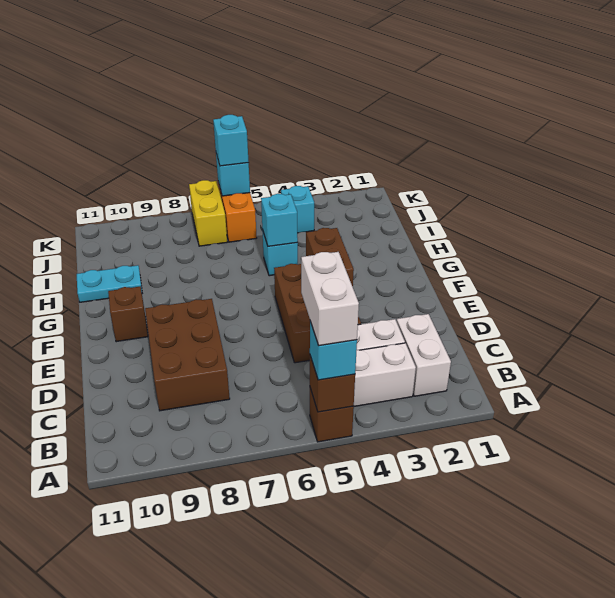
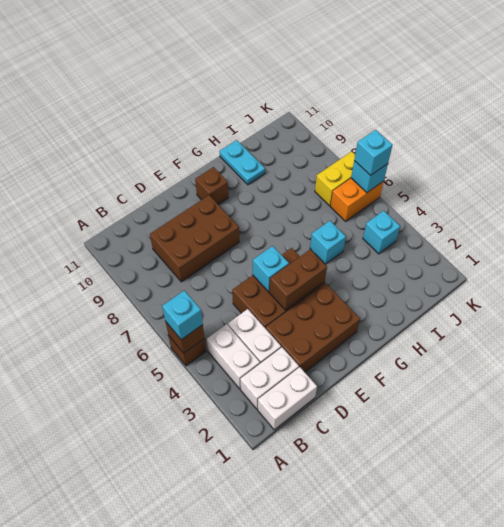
white 1x2 brick [301,252,359,346] -> white 1x2 brick moved to [258,367,317,430]
none -> brown 2x3 brick [266,283,360,372]
cyan 1x1 brick [261,194,298,246] -> cyan 1x1 brick moved to [253,246,289,292]

